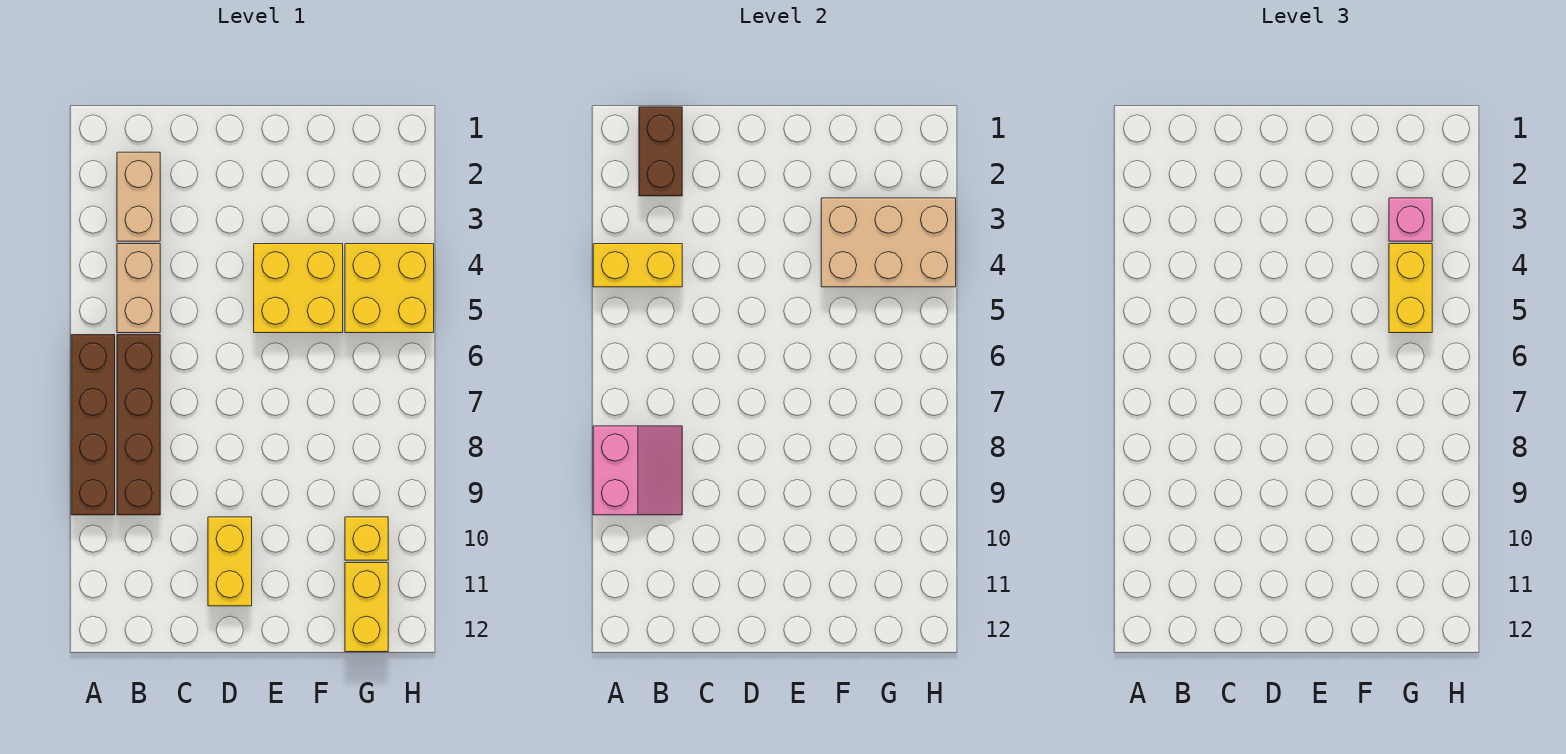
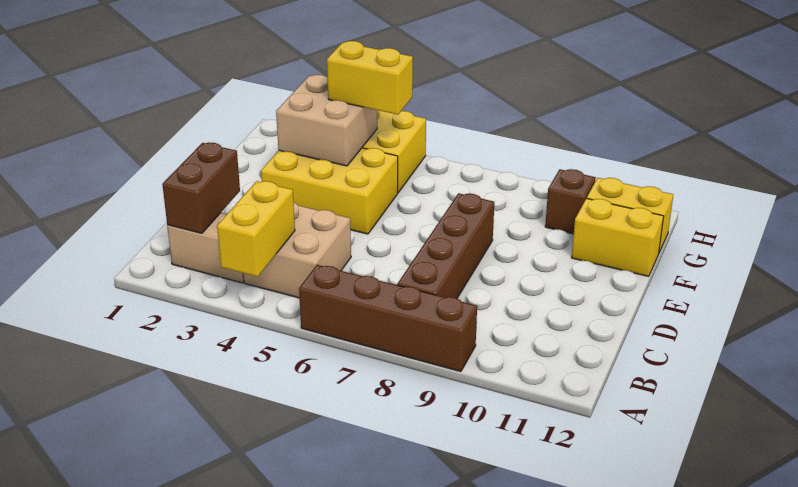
pink 2x2 slope [593,426,682,515] -> none
brown 1x2 brick [639,107,682,196] -> brown 1x2 brick turned to [162,142,240,233]
tan 1x2 brick [117,244,160,333] -> tan 2x2 brick [244,203,351,298]
brown 1x4 brick [117,335,160,515] -> brown 1x4 brick turned to [397,193,494,298]
yellow 1x2 brick [208,517,252,606] -> yellow 1x2 brick moved to [572,198,664,276]
yellow 2x2 brick [254,244,343,333] -> yellow 2x3 brick [261,148,398,234]
tan 2x3 brick [821,198,956,287] -> tan 2x2 brick [276,75,377,166]
pink 1x1 brick [1389,198,1432,241] -> none
yellow 1x1 brick [345,517,388,560] -> brown 1x1 brick [545,169,596,234]

